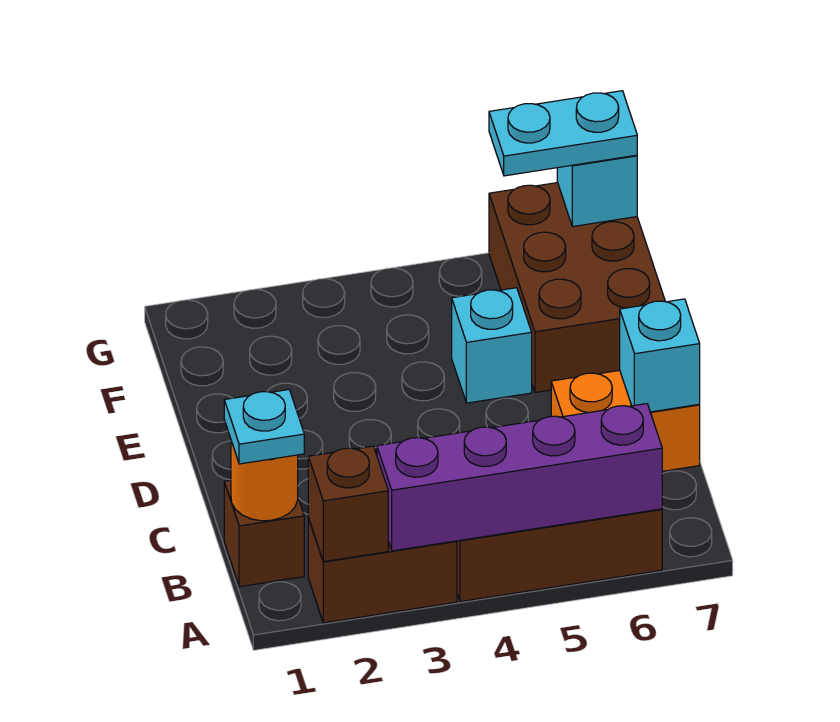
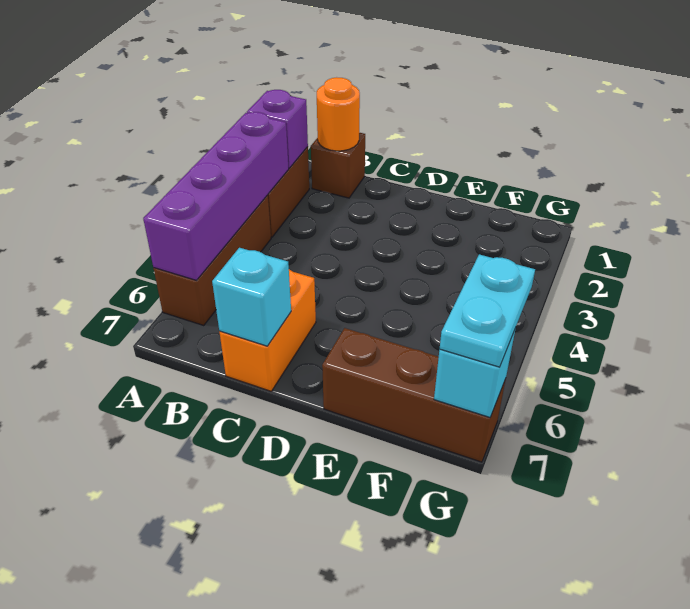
brown 1x1 brick [308,446,388,562] -> purple 1x1 brick [247,90,308,168]
cyan 1x1 plate [224,390,304,464] -> none
cyan 1x1 brick [452,288,532,403] -> none
brown 2x3 brick [489,183,665,392] -> brown 1x3 brick [322,328,506,462]

